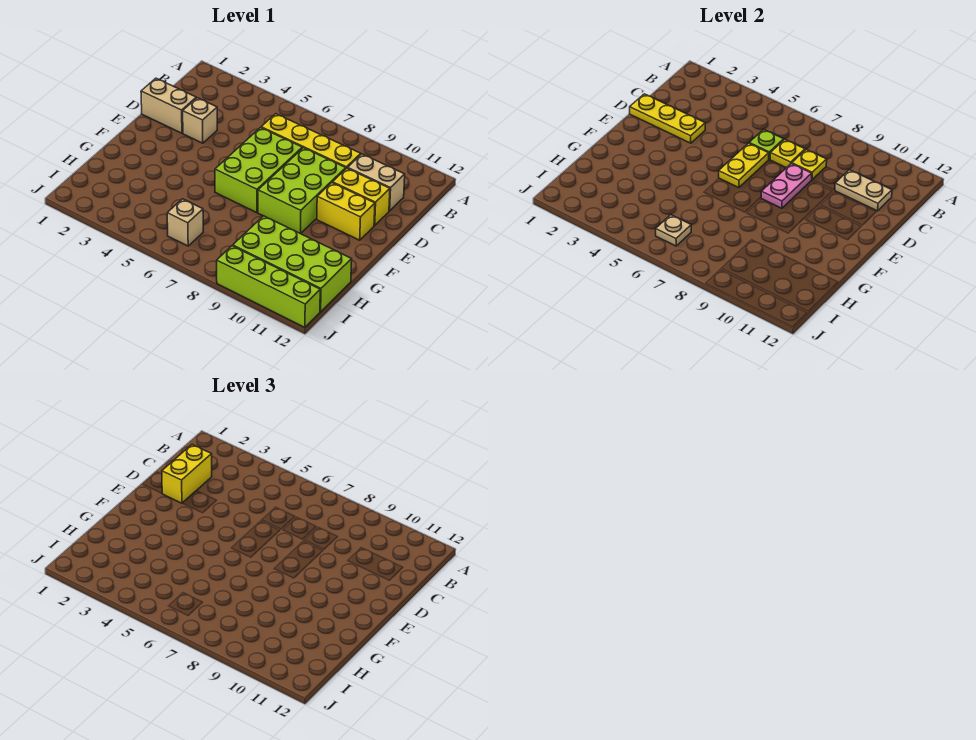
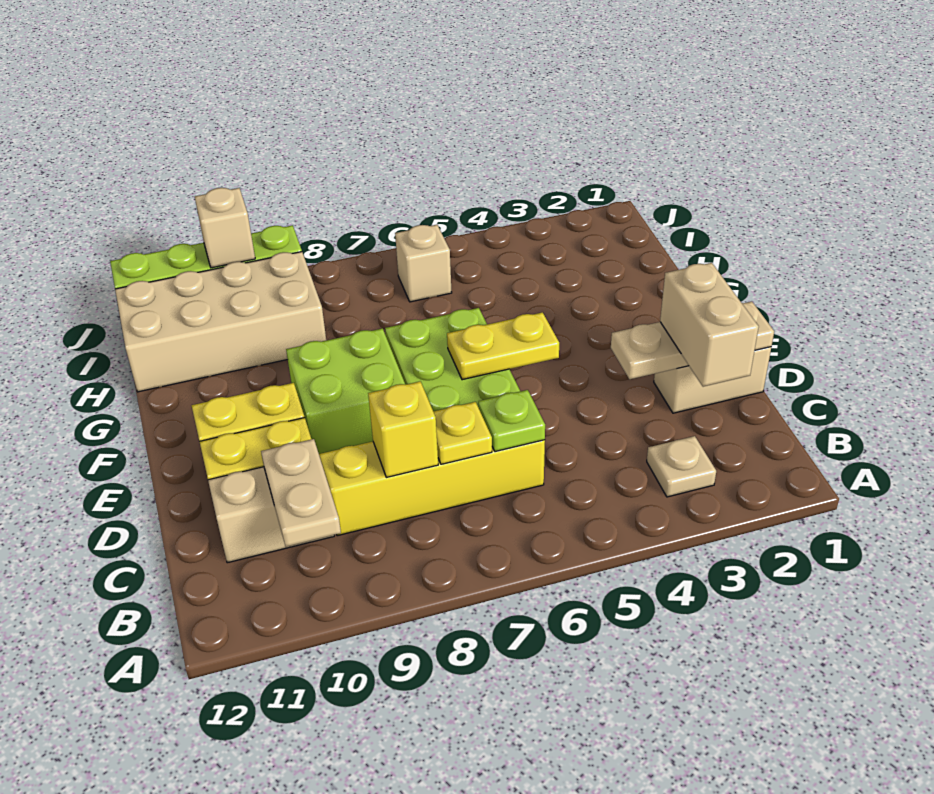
yellow 1x2 brick [162,445,212,503] -> tan 1x2 brick [660,263,759,387]
yellow 1x1 plate [792,149,827,180] -> yellow 1x1 brick [368,381,438,477]
tan 1x2 plate [835,170,892,211] -> tan 1x2 plate turned to [261,439,341,547]
yellow 1x3 plate [630,94,705,143] -> tan 1x3 plate [611,301,774,379]
tan 1x1 brick [183,98,217,143] -> tan 1x1 brick moved to [195,188,255,268]
yellow 1x2 plate [719,143,769,188] -> yellow 1x2 plate turned to [447,312,559,380]
lime 2x3 brick [258,148,346,234] -> lime 2x2 brick [286,328,405,454]
pink 1x2 plate [761,164,812,208] -> none
lime 2x4 brick [233,216,352,312] -> tan 2x4 brick [115,252,326,392]
tan 1x1 plate [656,215,691,246] -> tan 1x1 plate moved to [647,436,716,497]

